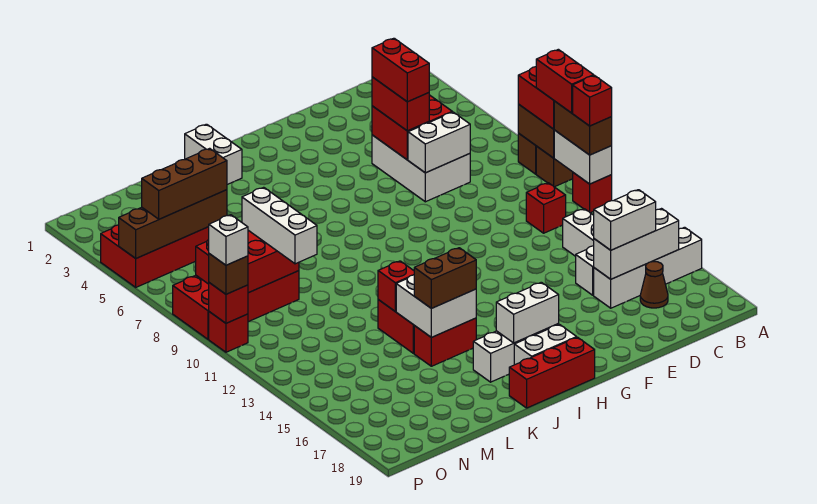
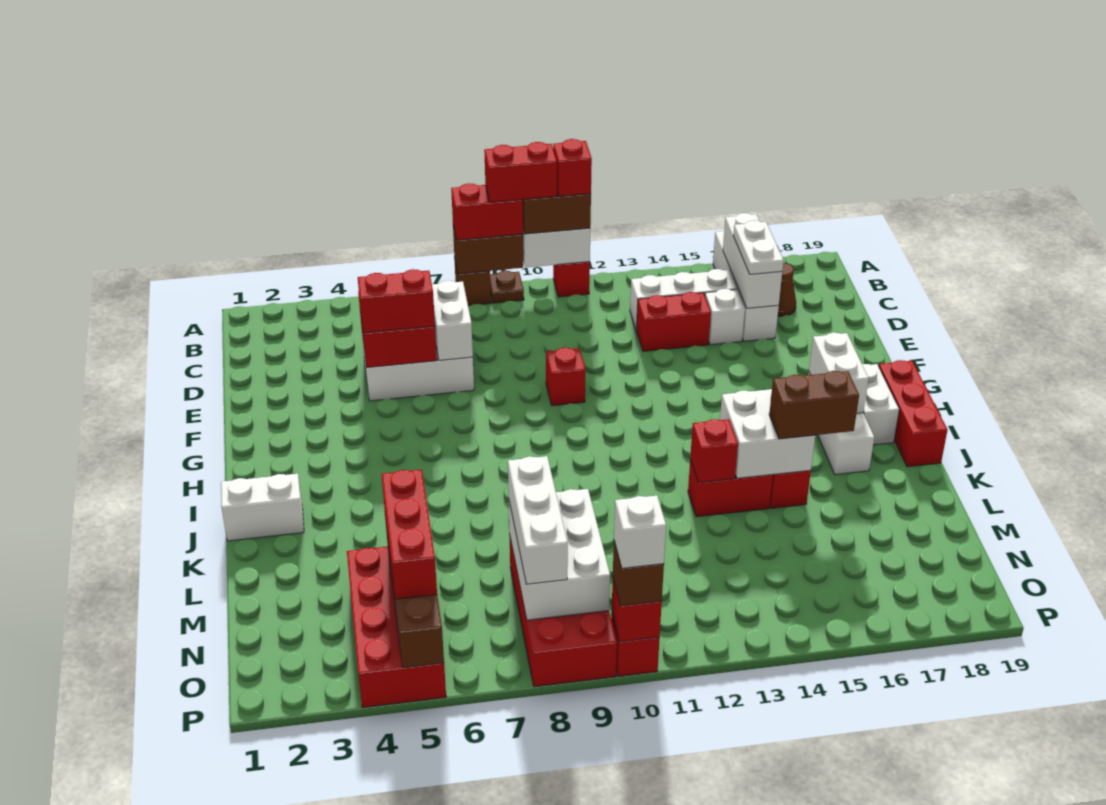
brown 1x1 brick [536,146,573,187] -> brown 1x1 plate [490,271,524,303]
red 1x1 brick [526,183,566,233] -> red 1x1 brick moved to [546,348,586,406]
white 1x2 brick [594,190,656,250] -> white 1x2 plate [733,221,784,274]
red 1x2 brick [372,38,429,102] -> red 1x2 brick moved to [636,292,711,351]
brown 1x2 brick [414,248,476,308] -> brown 1x2 brick turned to [769,371,859,439]
brown 1x3 brick [142,148,227,219] -> red 1x3 brick [382,470,437,599]
red 2x3 brick [196,230,299,293] -> white 2x3 brick [509,489,610,620]
white 1x3 brick [242,187,317,264] -> white 1x3 brick turned to [508,456,568,584]

